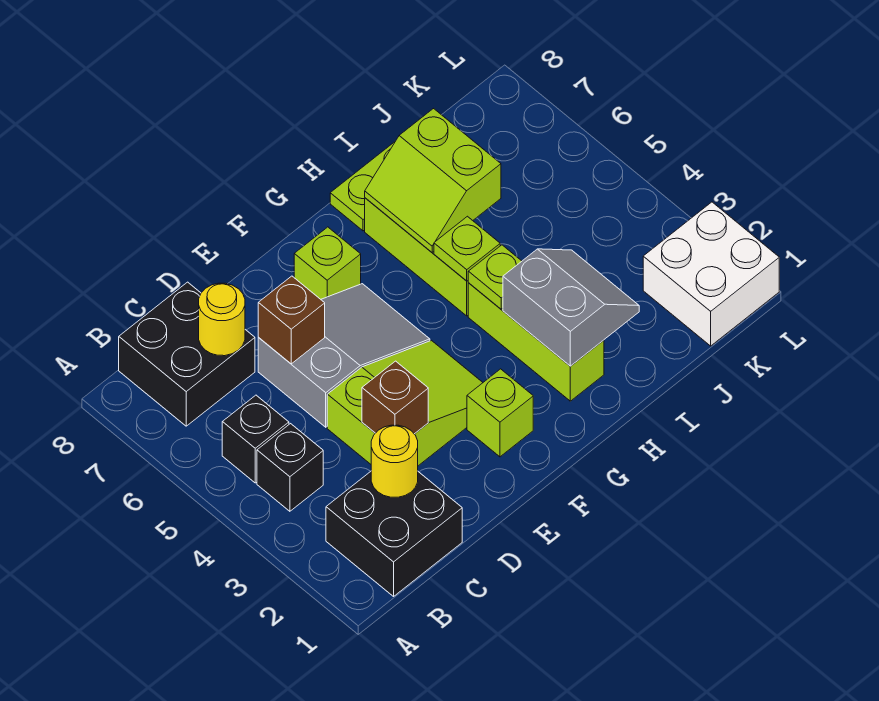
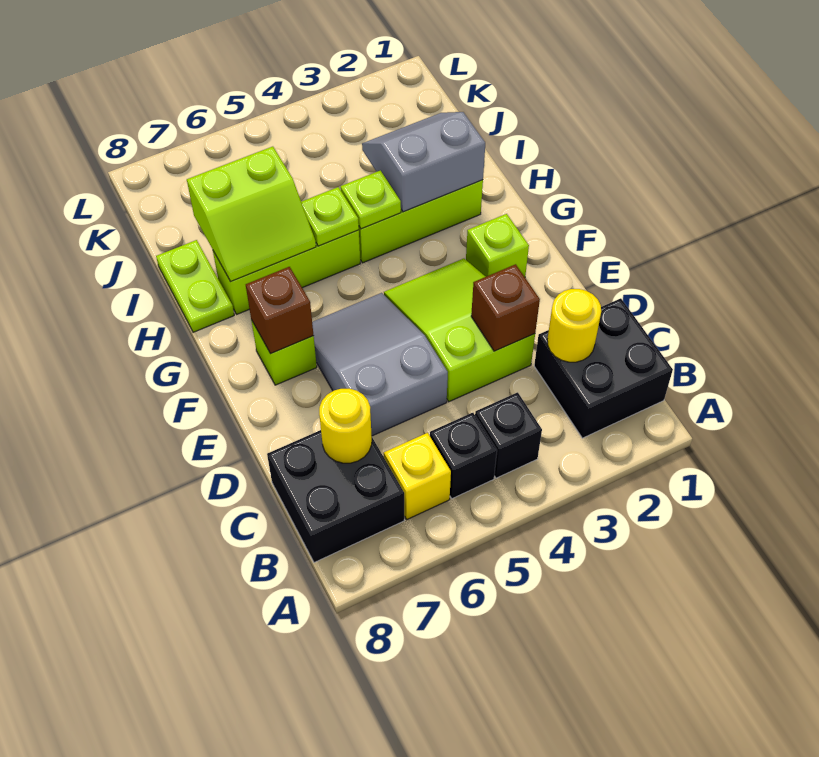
none -> yellow 1x1 brick [384,433,451,519]
brown 1x1 brick [258,276,325,364] -> brown 1x1 brick moved to [246,267,314,354]
white 2x2 brick [643,202,779,346] -> none

